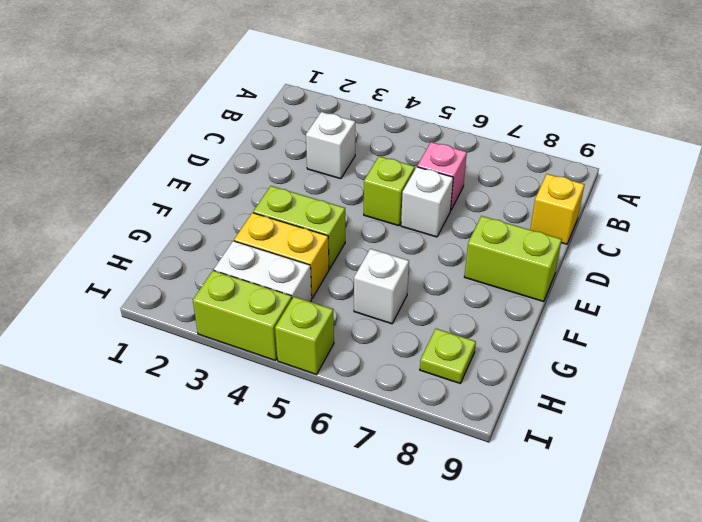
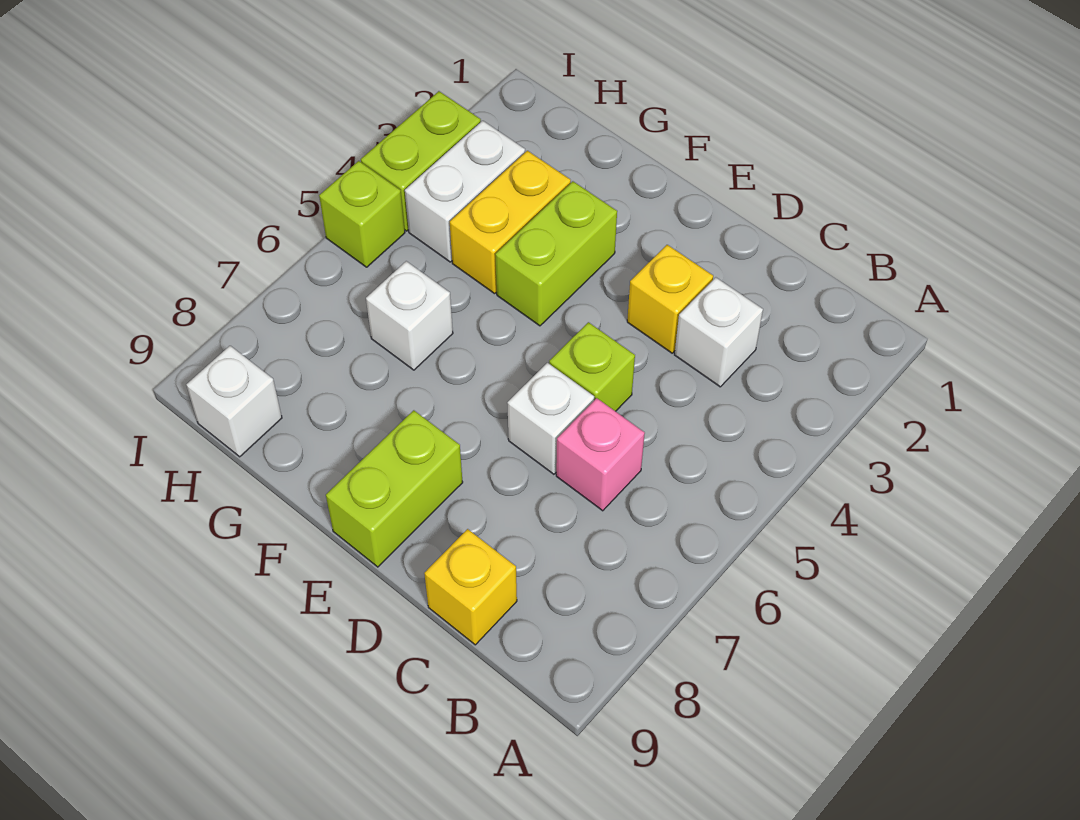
none -> yellow 1x1 brick [627,245,713,353]
lime 1x1 plate [420,329,476,383] -> none
none -> white 1x1 brick [186,346,282,457]

